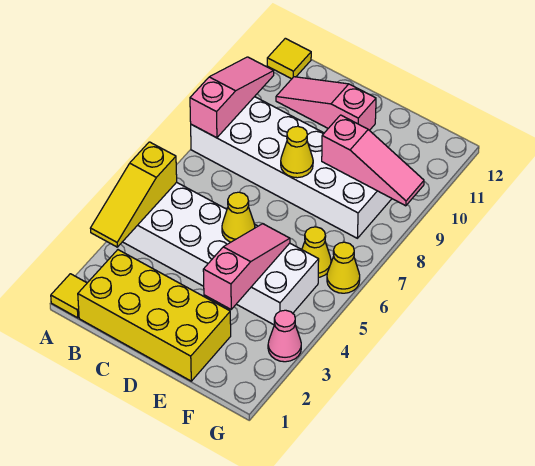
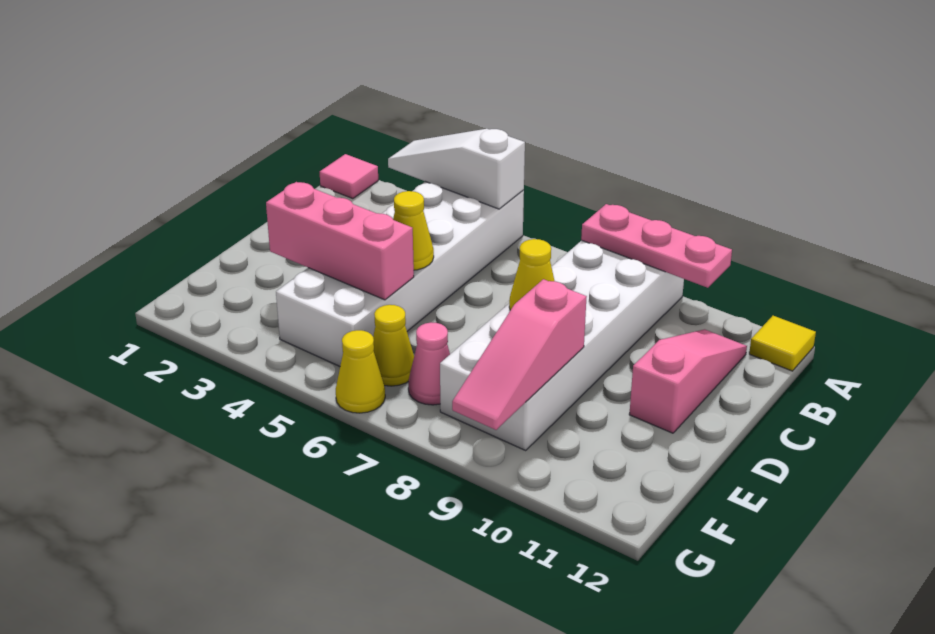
yellow 1x1 tile [51,274,87,318] -> pink 1x1 tile [320,154,378,199]
yellow 1x3 slope [90,142,177,247] -> white 1x3 slope [388,129,525,209]
pink 1x3 slope [190,57,274,138] -> pink 1x3 plate [581,204,732,288]
yellow 2x4 brick [78,250,231,381] -> none
pink 1x3 slope [203,224,290,309] -> pink 1x3 brick [266,182,414,300]
pink 1x1 cone [268,310,301,362] -> pink 1x1 cone moved to [408,322,450,405]

